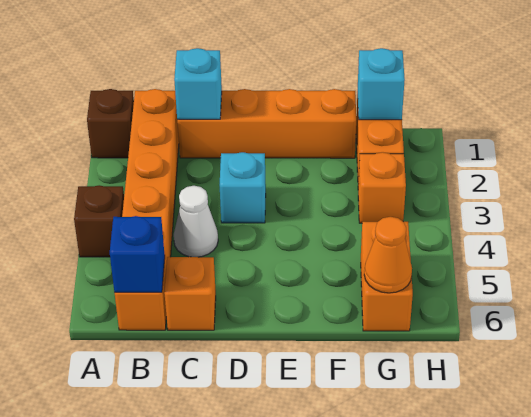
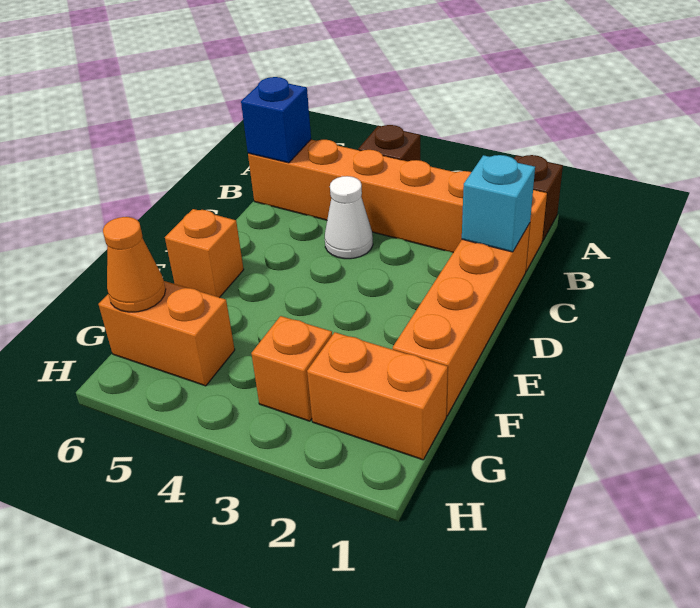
orange 1x1 brick [164,257,216,330] -> orange 1x1 brick moved to [165,209,244,298]
cyan 1x1 brick [220,152,266,223] -> none
cyan 1x1 brick [358,48,405,120] -> none

